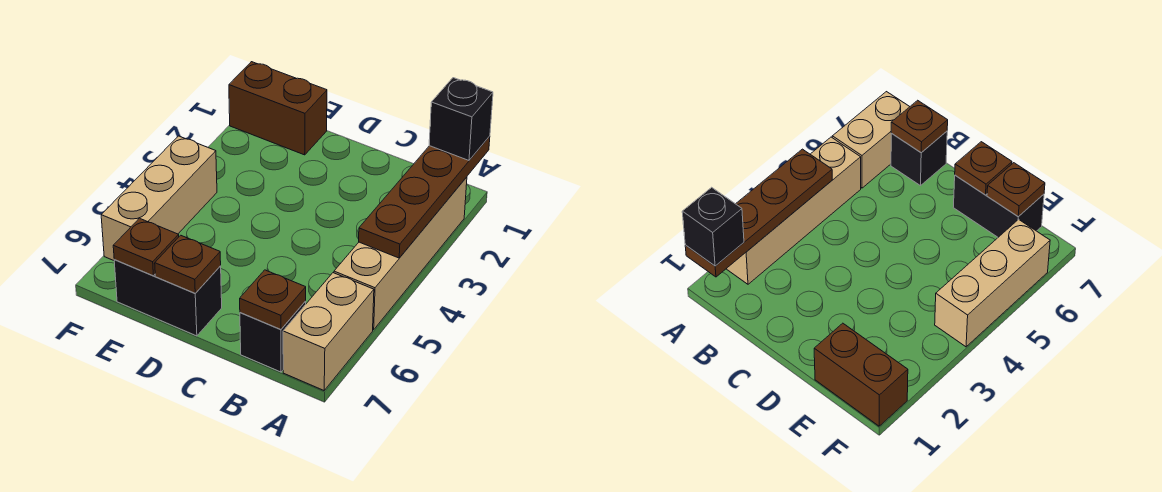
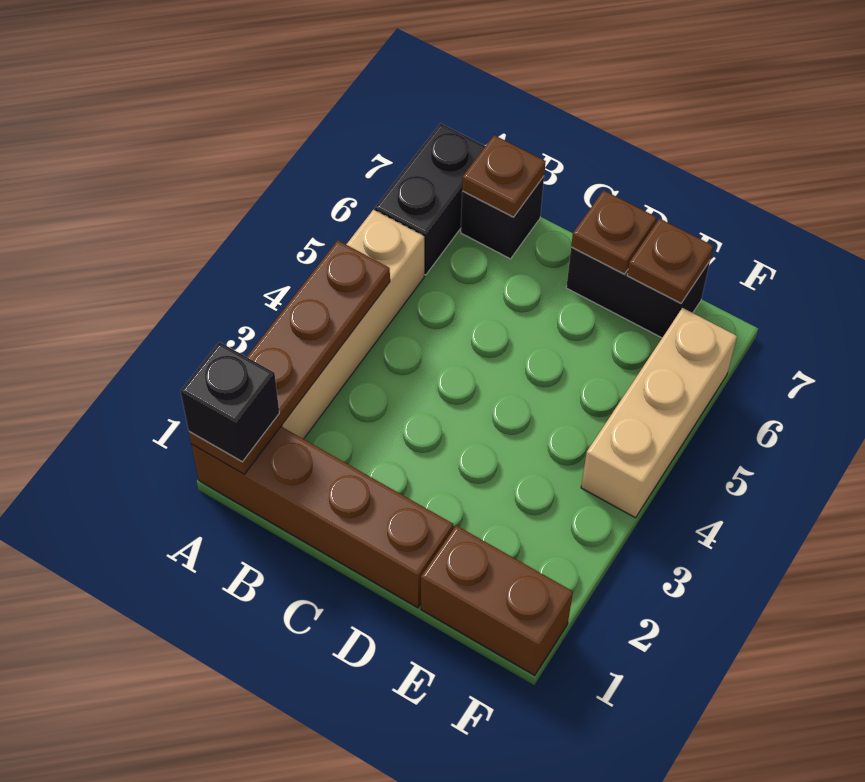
none -> brown 1x4 brick [191,427,453,608]
tan 1x2 brick [283,273,374,390] -> black 1x2 brick [375,123,485,275]

